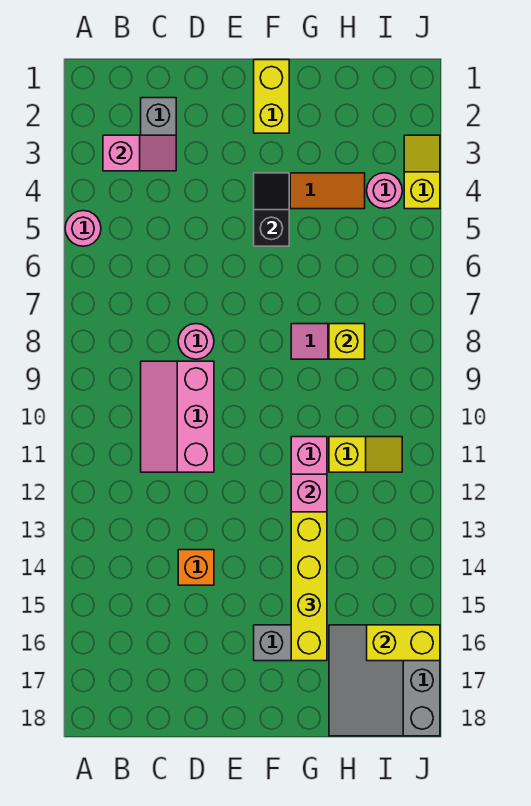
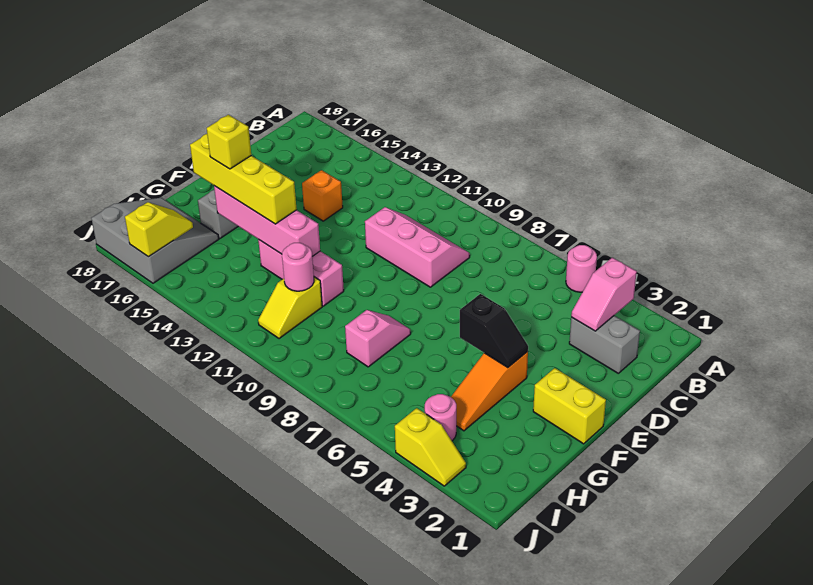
pink 1x1 round brick [178,324,214,359] -> pink 1x1 round brick moved to [282,243,314,291]
yellow 1x1 brick [329,324,365,359] -> yellow 1x1 brick moved to [207,115,251,169]
yellow 1x2 brick [367,625,440,661] -> yellow 1x2 slope [125,202,193,257]

